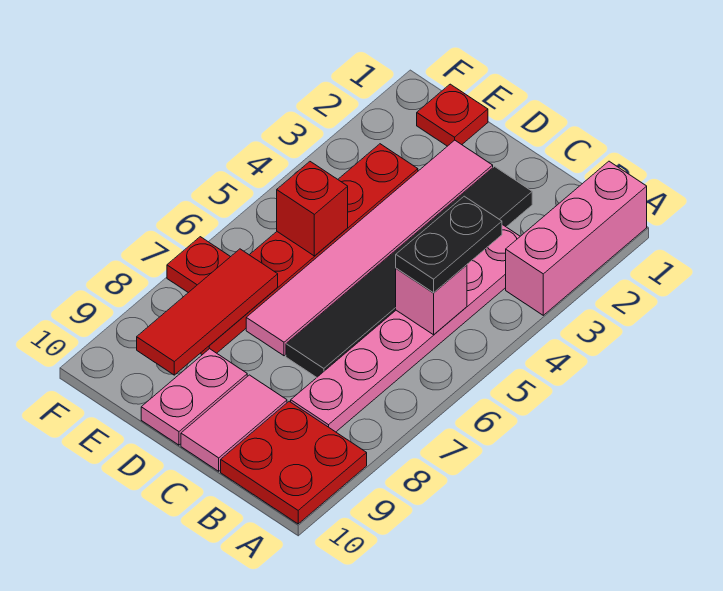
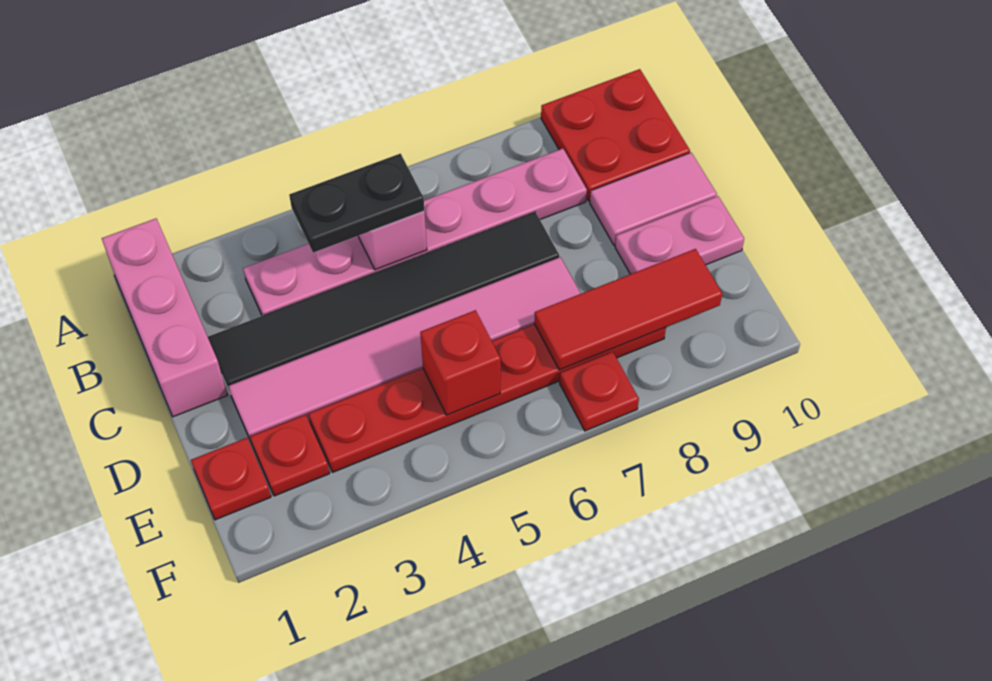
pink 1x3 brick [506,161,647,315] -> pink 1x3 brick turned to [102,219,227,417]
none -> red 1x1 plate [250,415,330,496]

